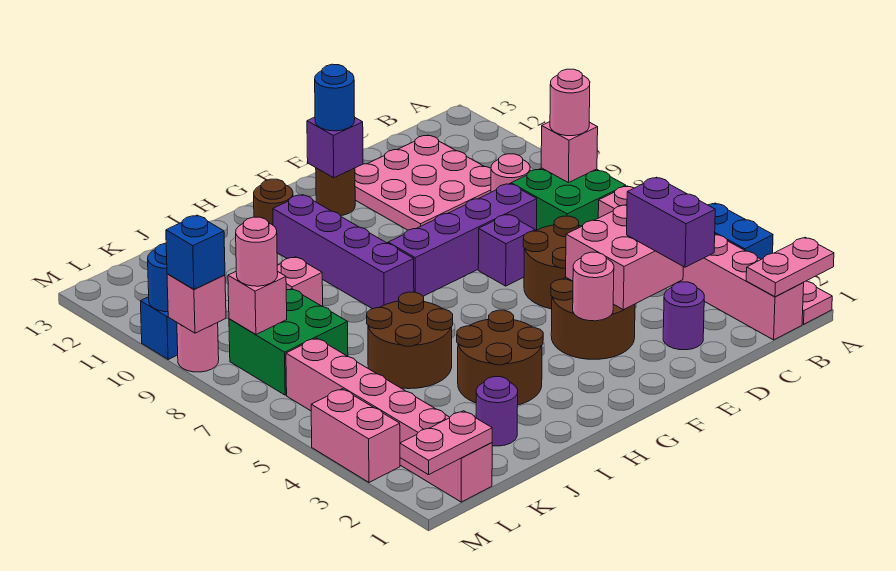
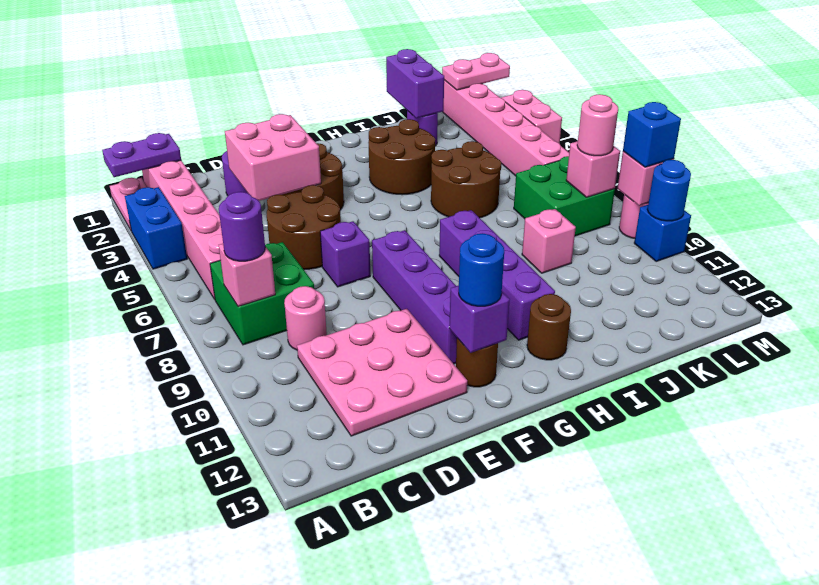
pink 1x2 plate [746,237,834,297] -> purple 1x2 plate [102,133,181,177]
pink 1x1 round brick [550,69,590,136] -> purple 1x1 round brick [219,192,265,261]
purple 1x2 brick [627,177,715,267] -> purple 1x2 brick moved to [386,49,444,118]
purple 1x4 brick [388,184,537,296] -> purple 1x4 brick turned to [372,230,457,364]
pink 1x1 round brick [573,252,614,321] -> none

